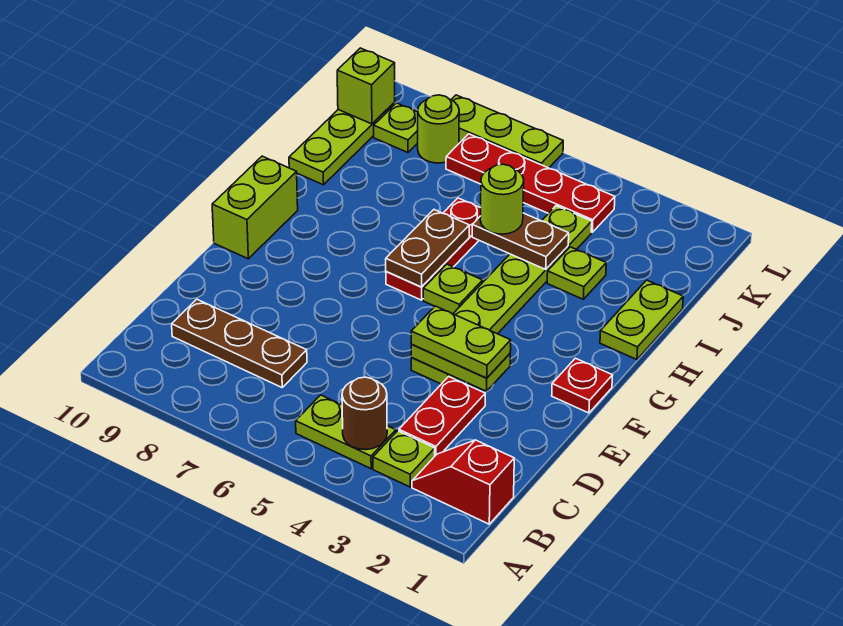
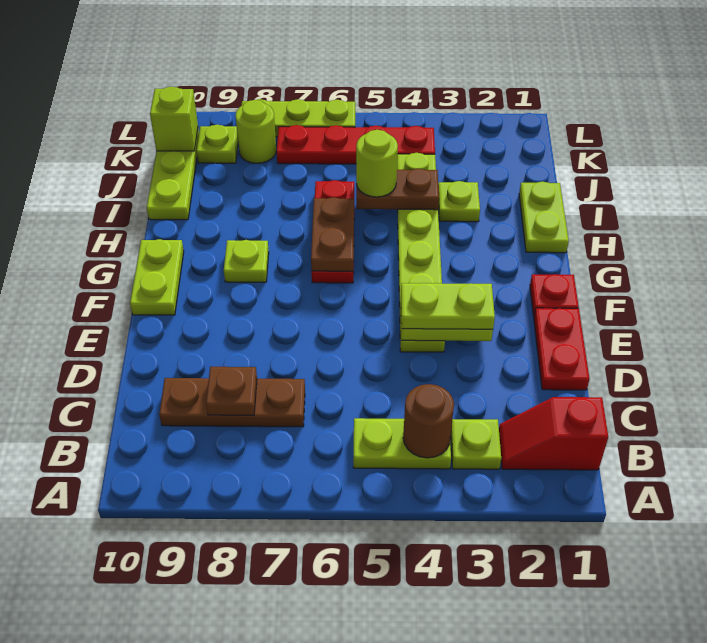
red 1x2 plate [399,377,485,456] -> red 1x2 plate moved to [534,308,589,390]
none -> brown 1x1 plate [206,366,257,415]
lime 1x2 brick [212,156,298,259] -> lime 1x2 plate [130,239,184,315]
lime 1x1 plate [423,264,483,314] -> lime 1x1 plate moved to [224,240,269,282]

